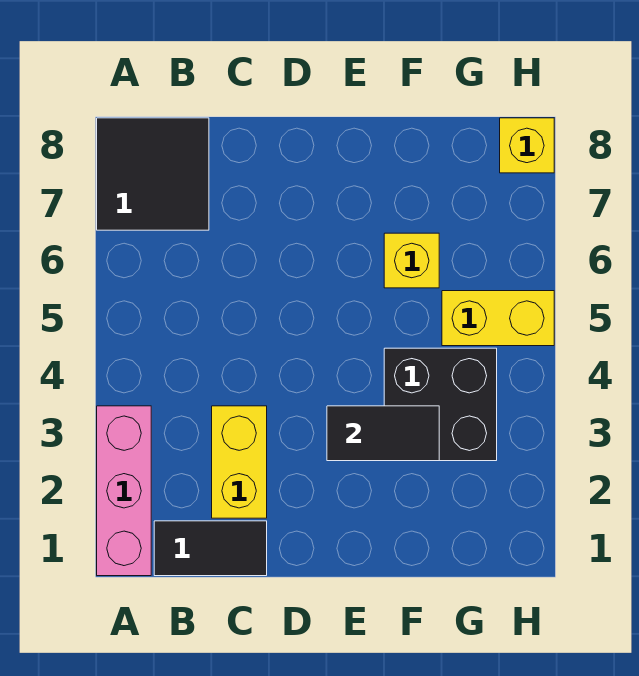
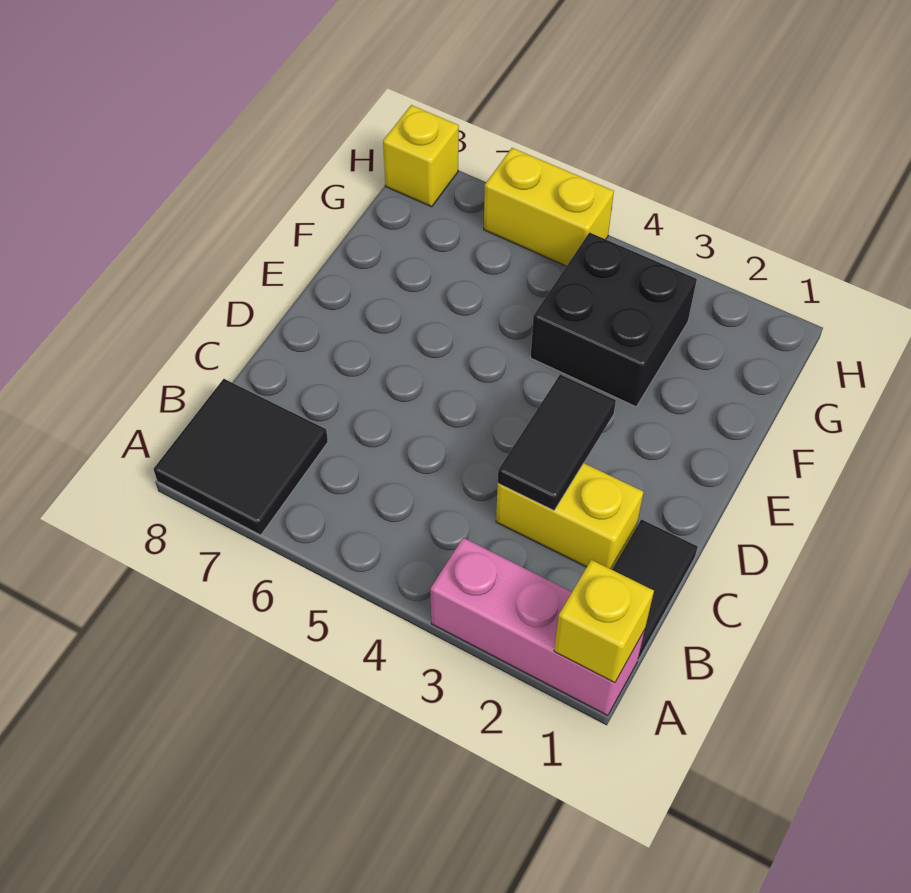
black 1x2 tile [327,406,439,461] -> black 1x2 tile moved to [498,374,616,511]
yellow 1x1 brick [384,233,439,288] -> yellow 1x1 brick moved to [554,560,654,683]
yellow 1x2 brick [442,291,554,346] -> yellow 1x2 brick turned to [484,148,614,266]

